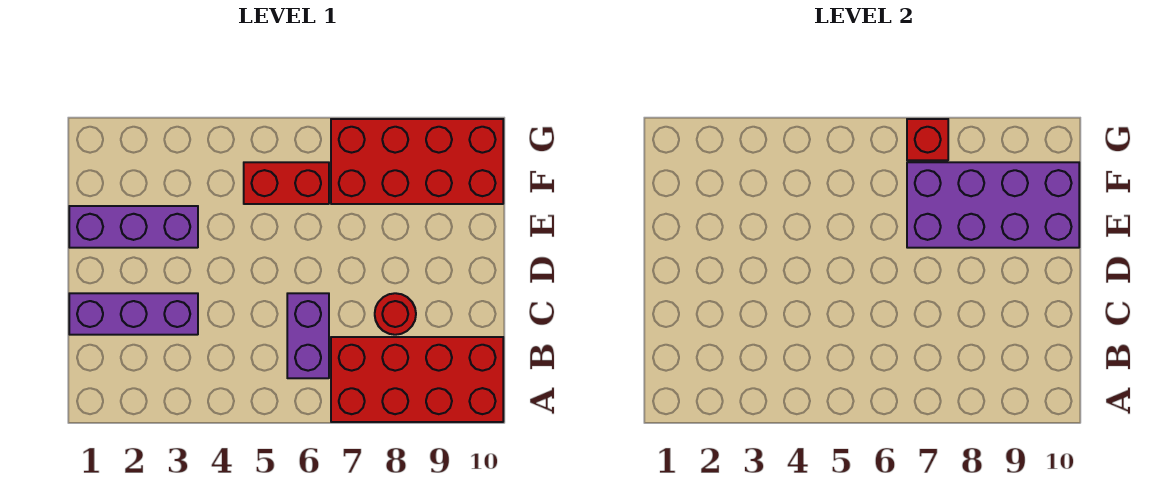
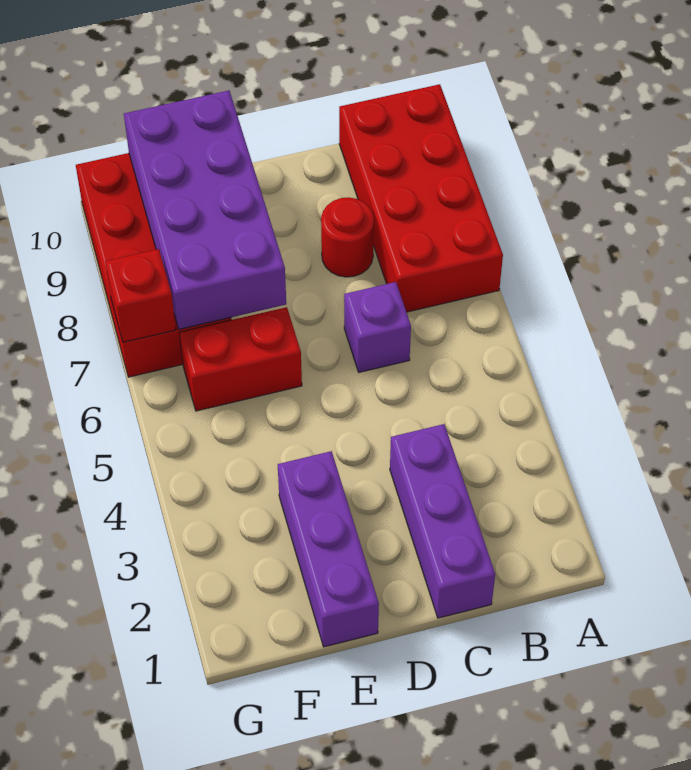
purple 1x2 brick [287,293,329,378] -> purple 1x1 brick [344,282,411,372]
red 1x2 brick [244,162,329,204] -> red 1x2 brick turned to [179,307,302,411]

